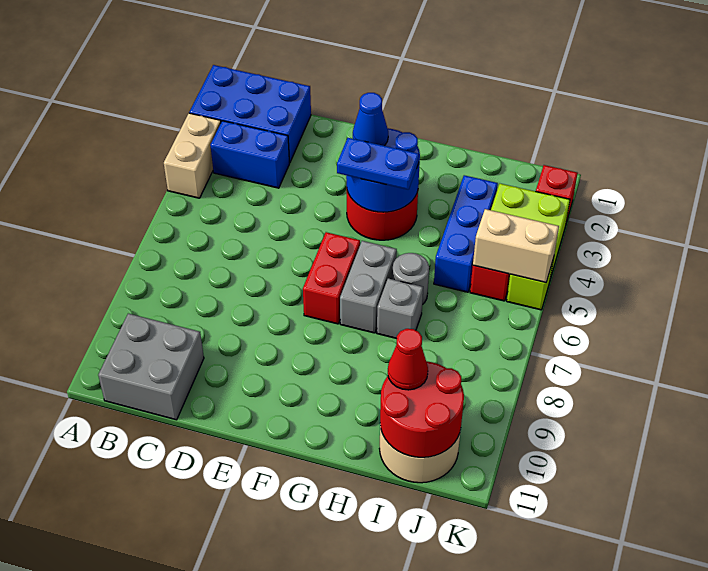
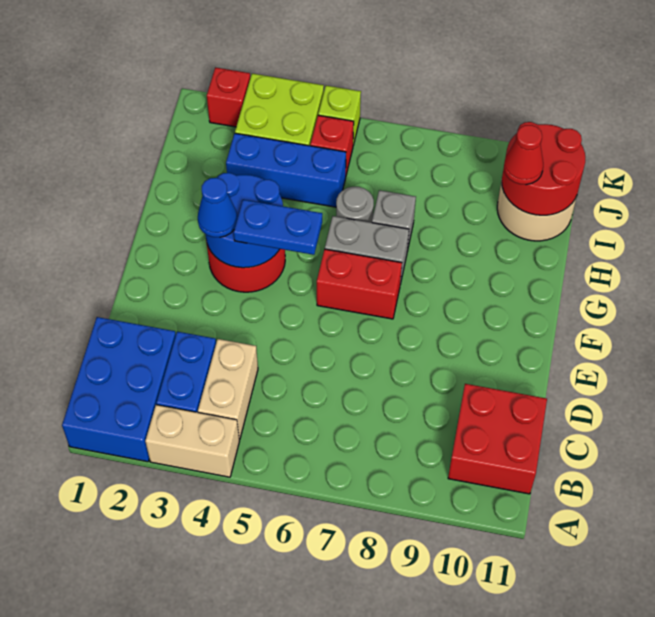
grey 2x2 brick [98,314,204,420] -> red 2x2 brick [448,384,547,494]
blue 1x2 plate [337,138,419,190] -> blue 1x2 plate turned to [234,200,322,255]
tan 1x2 brick [473,209,559,282] -> tan 1x2 brick moved to [198,339,258,440]

